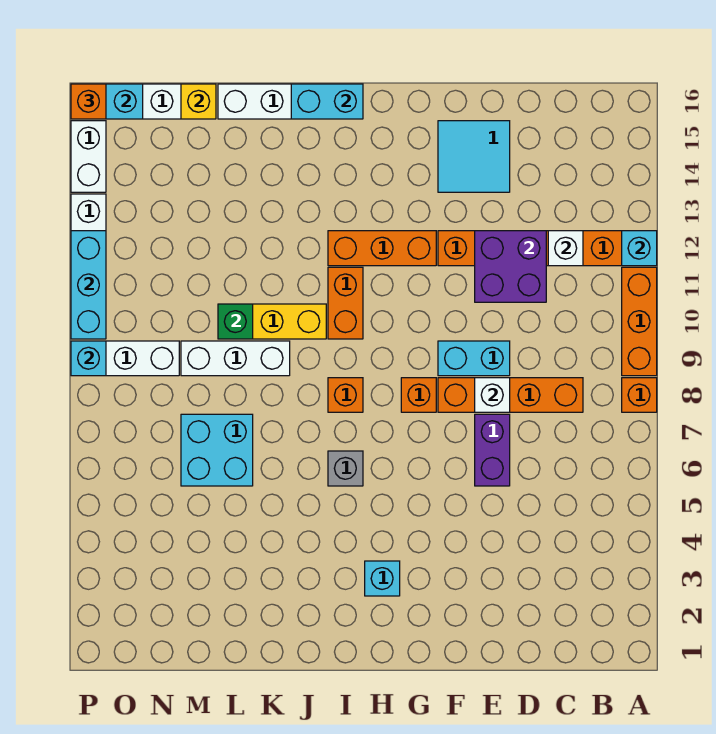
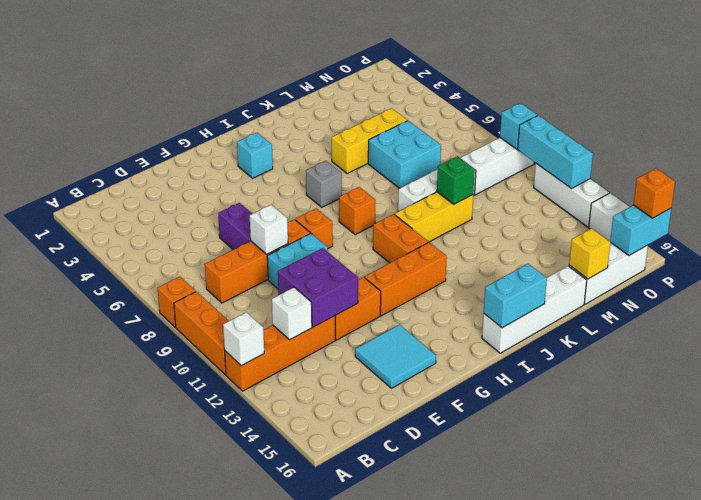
cyan 1x1 brick [622,231,657,266] -> white 1x1 brick [223,312,264,366]
none -> yellow 1x3 brick [332,108,407,173]

